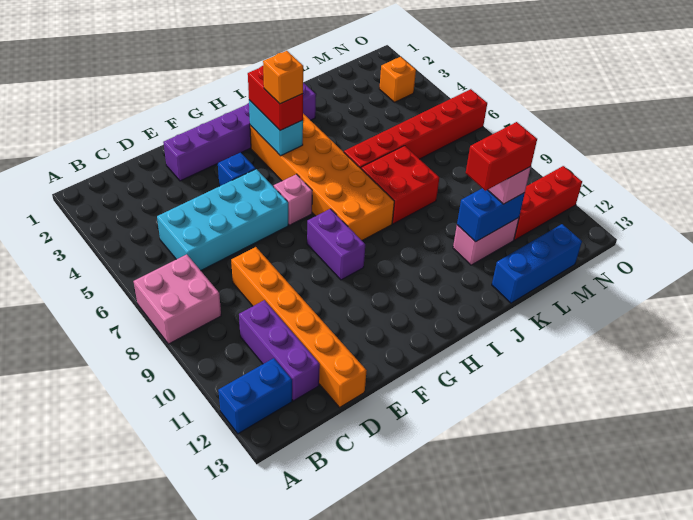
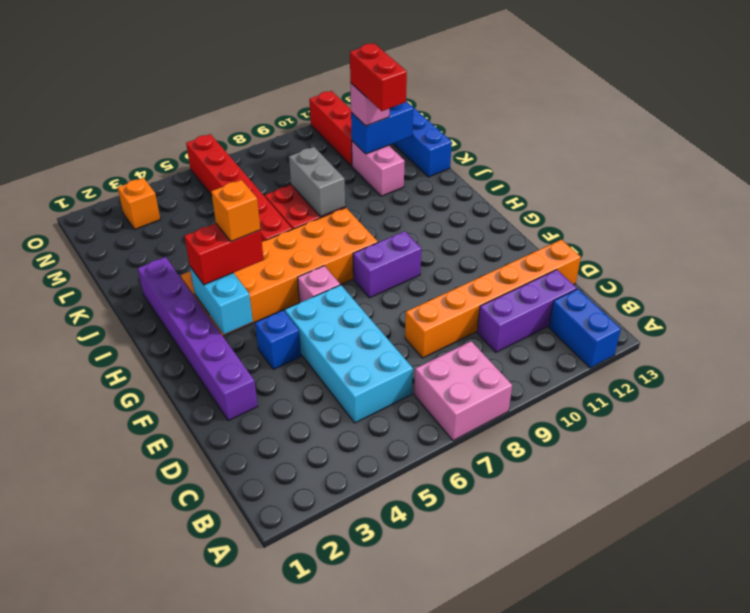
cyan 1x2 brick [249,100,303,156] -> cyan 1x2 brick turned to [190,267,253,334]
none -> grey 1x2 brick [289,147,345,217]
blue 1x2 brick [457,188,525,242] -> blue 1x2 brick turned to [351,102,413,154]

